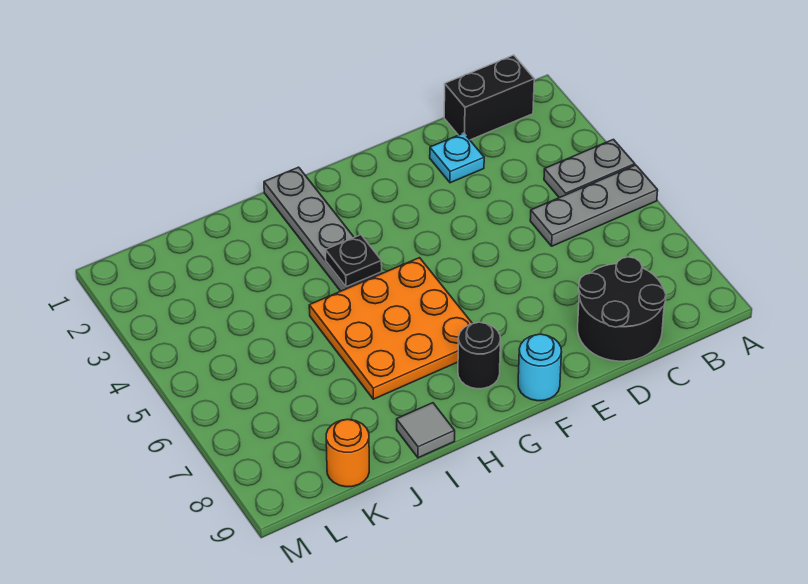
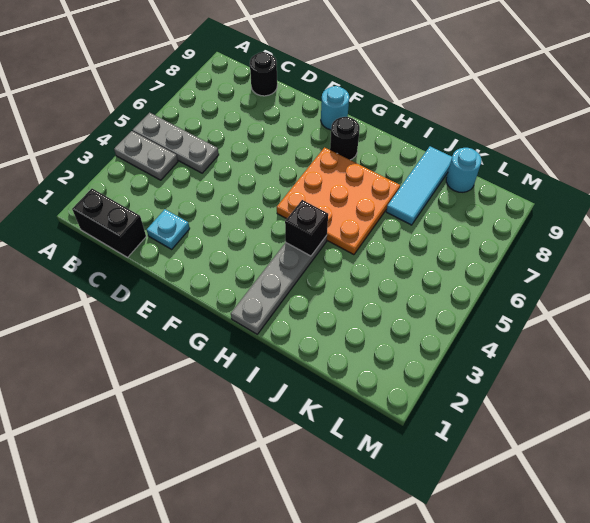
black 2x2 round brick [578,257,666,361] -> black 1x1 round brick [250,52,277,96]
black 1x1 plate [326,235,382,287] -> black 1x1 brick [285,200,328,256]
grey 1x1 tile [397,403,455,458] -> none
none -> cyan 1x3 tile [386,146,452,225]
orange 1x1 round brick [326,419,369,487] -> cyan 1x1 round brick [446,148,481,192]

